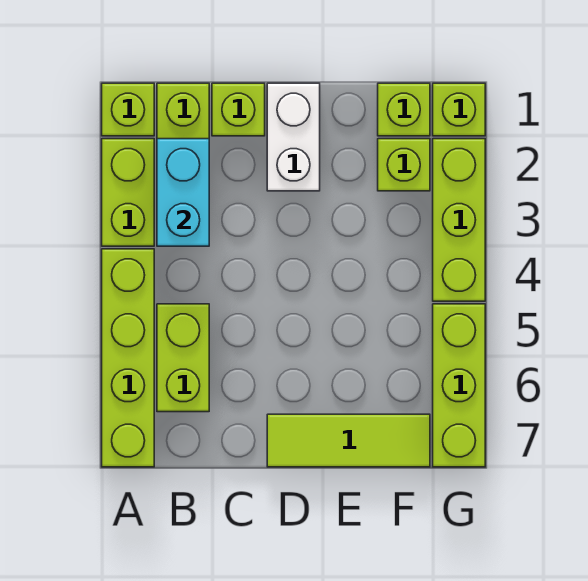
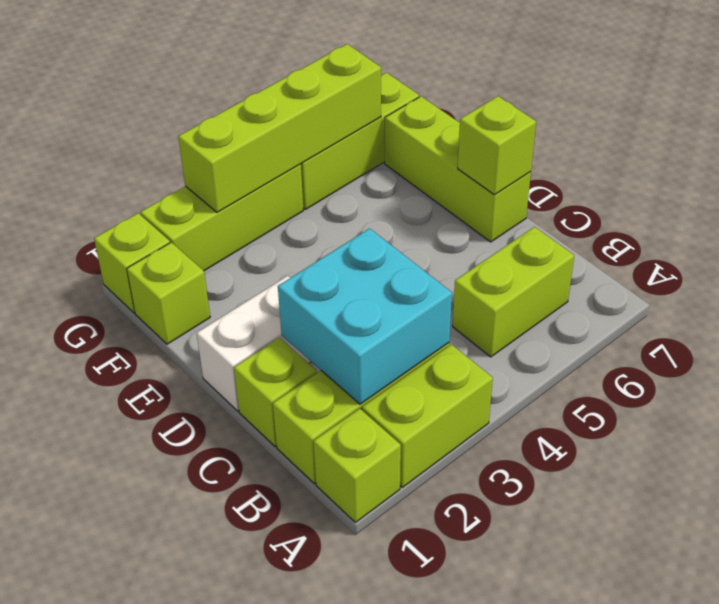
lime 1x4 brick [102,249,154,467] -> lime 1x4 brick moved to [178,44,381,212]
cyan 1x2 brick [157,139,209,246] -> cyan 2x2 brick [278,228,452,404]
lime 1x3 tile [267,414,430,467] -> lime 1x3 brick [385,96,531,242]
lime 1x1 brick [378,139,430,191] -> lime 1x1 brick moved to [458,96,536,195]

